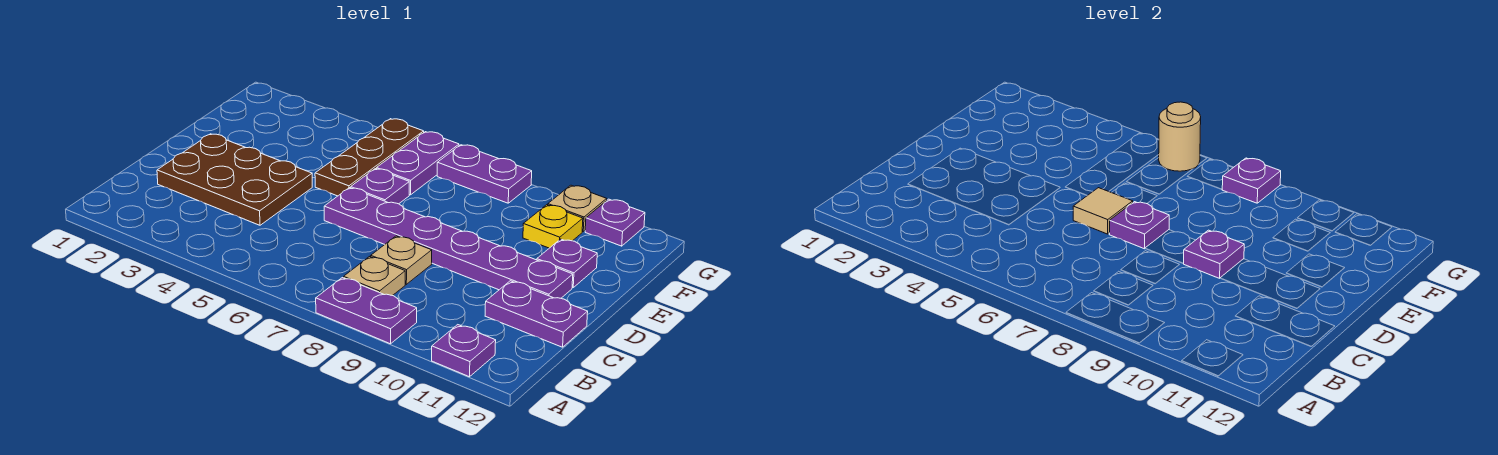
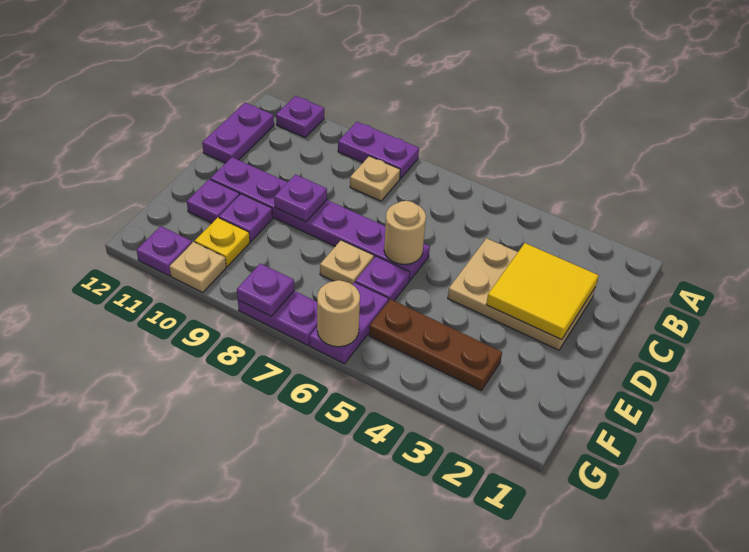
brown 2x3 plate [157,134,312,225] -> tan 2x3 plate [448,238,595,350]
none -> yellow 2x2 tile [486,243,599,340]
tan 1x1 plate [371,236,432,284] -> tan 1x1 plate moved to [320,240,374,284]
purple 1x2 plate [485,281,588,347] -> purple 1x2 plate turned to [202,103,274,163]
tan 1x1 tile [1073,188,1133,234] -> tan 1x1 round brick [384,201,426,264]
purple 1x1 plate [1110,202,1169,249] -> purple 1x1 plate moved to [219,194,273,242]
brown 1x3 plate [315,119,424,196] -> brown 1x3 plate turned to [369,299,502,390]

